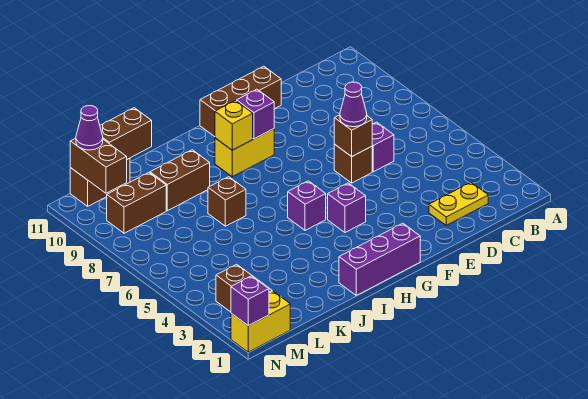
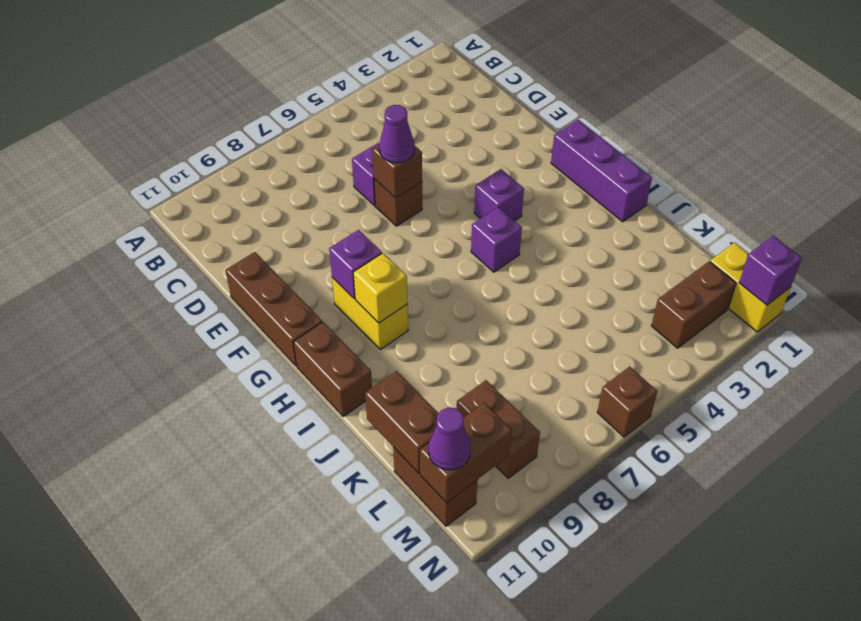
yellow 1x2 plate [429,182,488,225] -> none
brown 1x1 brick [208,177,246,226] -> brown 1x1 brick moved to [597,366,657,437]
brown 1x2 brick [150,150,210,211] -> brown 1x2 brick moved to [293,322,372,416]

